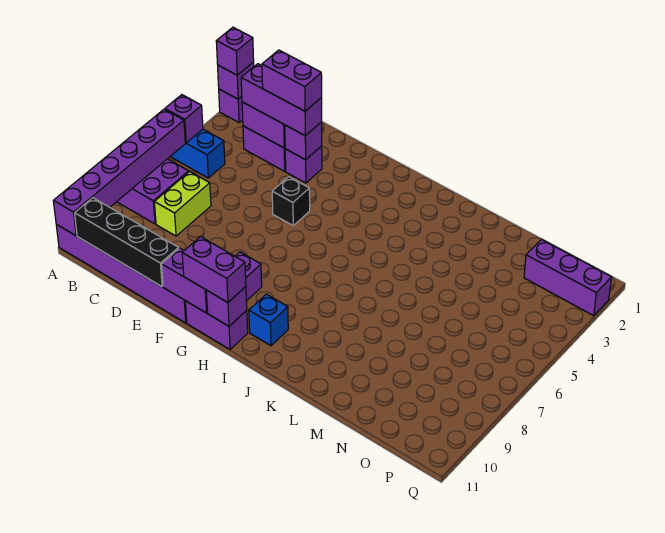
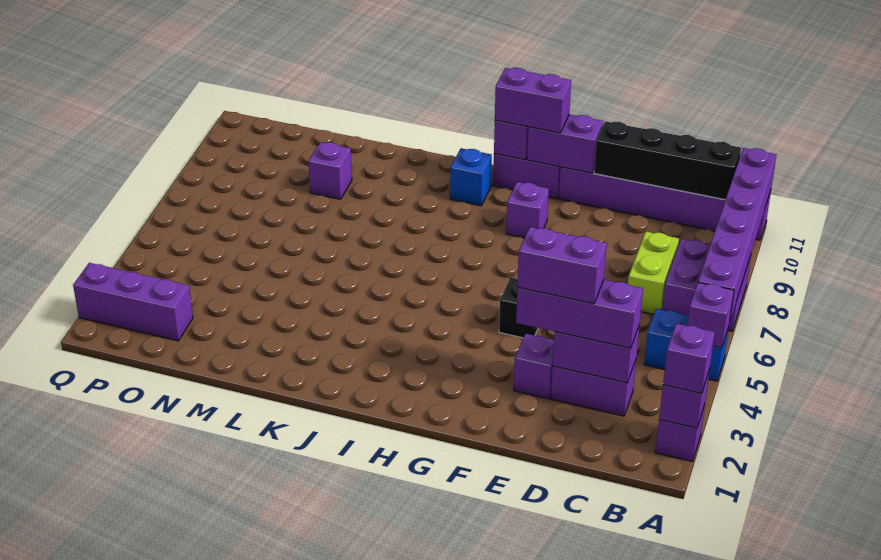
purple 1x1 brick [285,122,322,160] -> purple 1x1 brick moved to [308,142,352,199]

